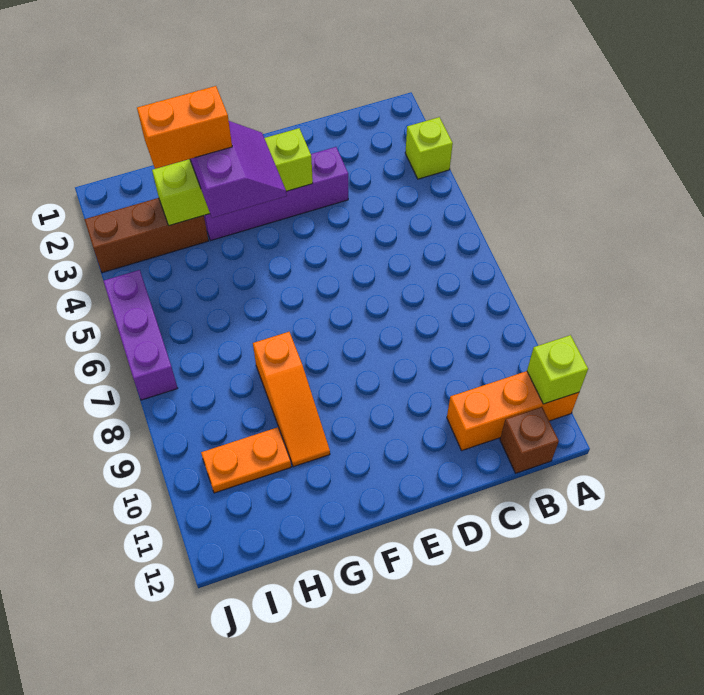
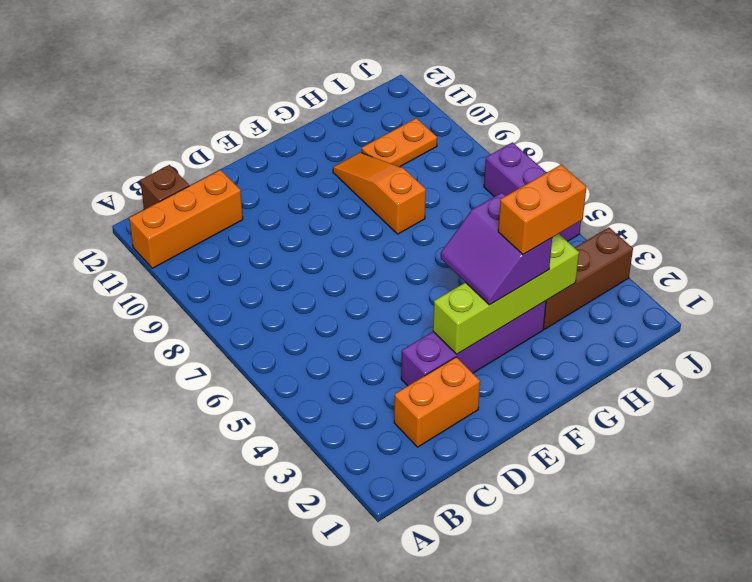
lime 1x1 brick [405,117,453,179] -> none
lime 1x1 brick [527,335,588,404] -> none
none -> orange 1x2 brick [394,357,480,447]

